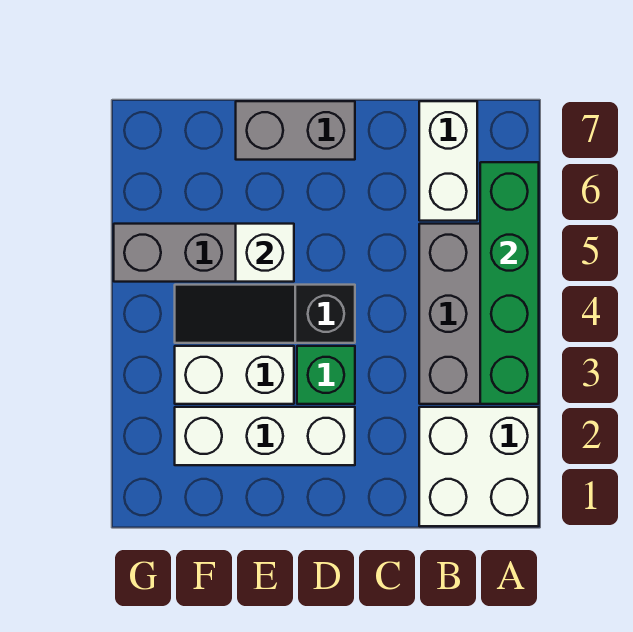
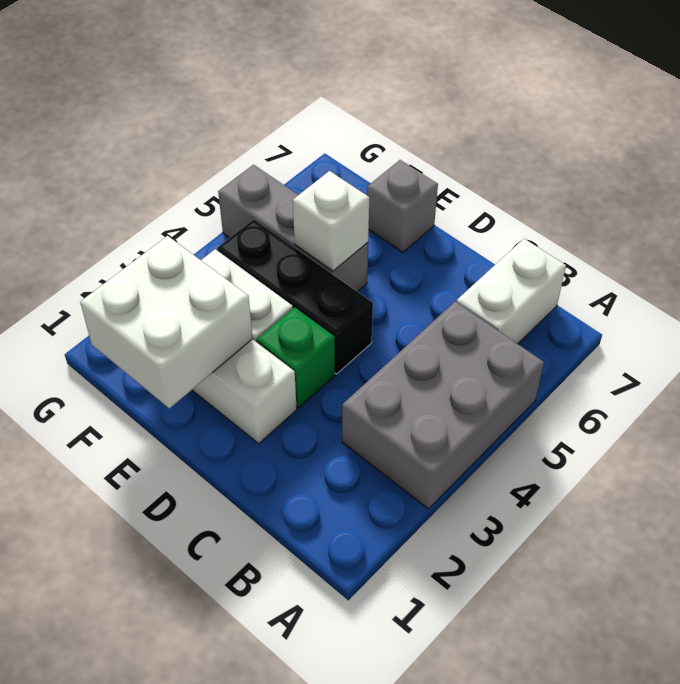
white 2x2 brick [419,407,539,526] -> white 2x2 brick moved to [80,236,253,408]
green 1x4 brick [480,162,539,404] -> none
black 1x3 slope [175,285,355,343] -> black 1x3 brick [217,219,373,374]
grey 1x2 brick [236,101,355,160] -> grey 1x1 brick [367,160,438,253]

